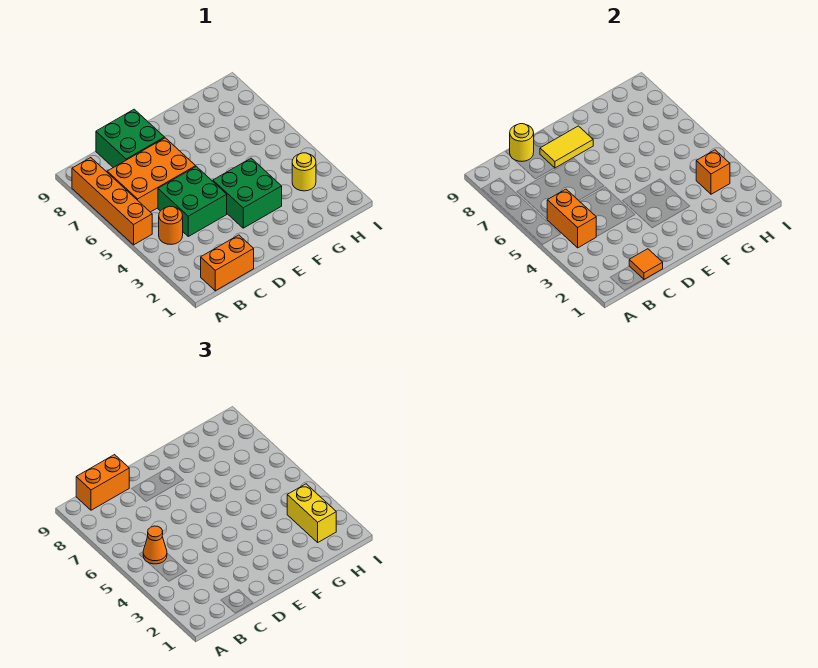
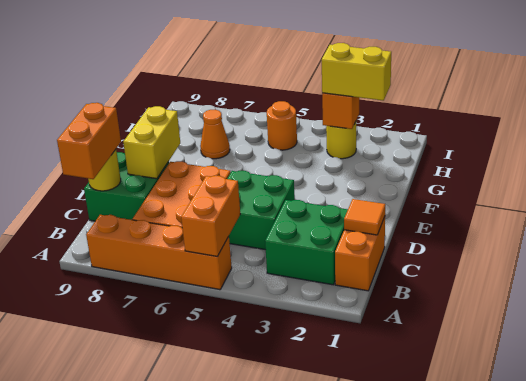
orange 1x1 round brick [159,206,183,244] -> orange 1x1 round brick moved to [267,101,297,150]
orange 1x2 brick [547,189,596,248] -> orange 1x2 brick turned to [181,176,240,256]
orange 1x1 cone [143,526,167,564] -> orange 1x1 cone moved to [200,110,230,159]
yellow 1x2 tile [540,126,593,168] -> yellow 1x2 brick [123,106,180,179]
green 2x2 brick [213,158,282,228] -> green 2x2 brick moved to [265,200,348,285]

